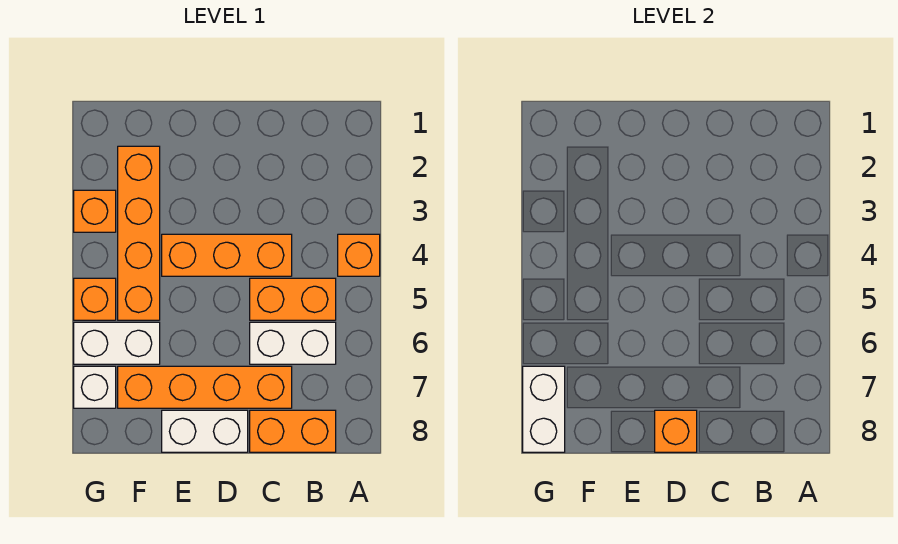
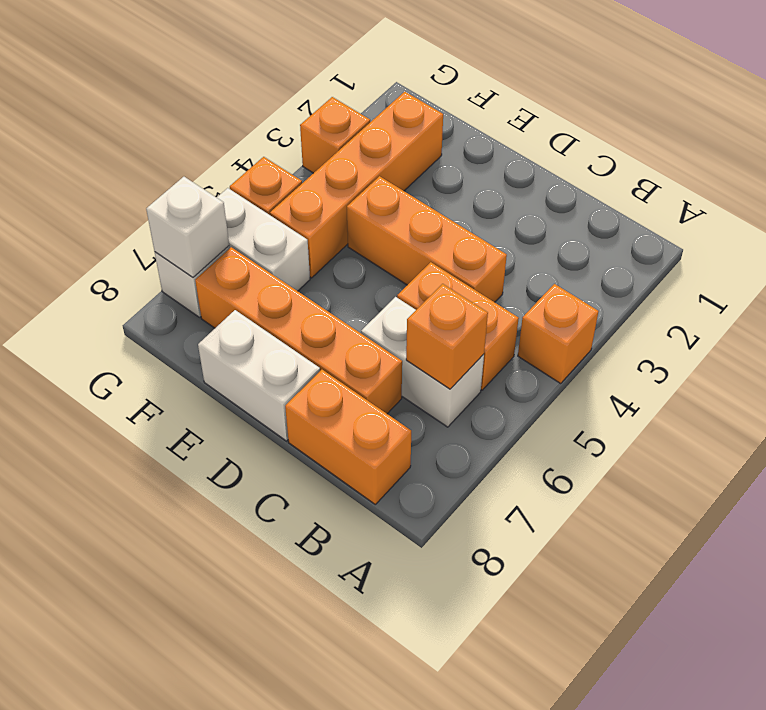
orange 1x1 brick [655,410,697,452] -> orange 1x1 brick moved to [406,284,488,389]
white 1x2 brick [523,366,565,452] -> white 1x1 brick [146,177,229,277]

